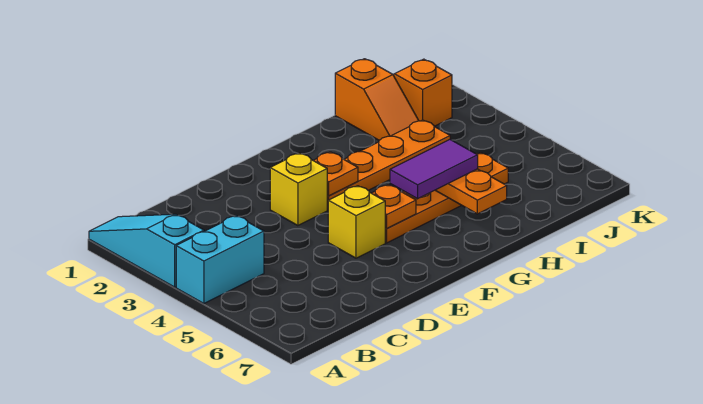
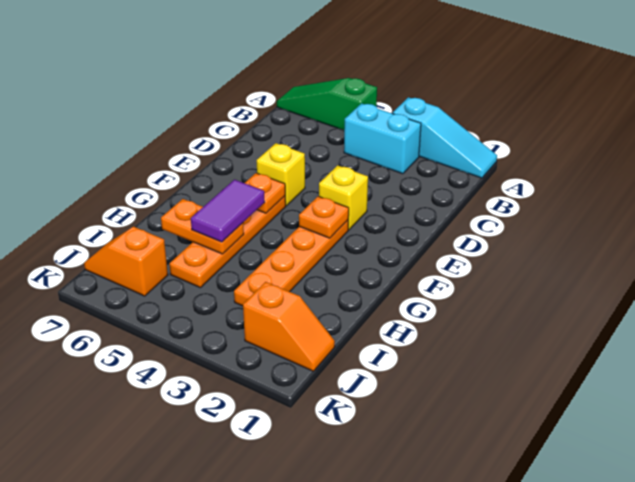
cyan 1x2 brick [176,216,264,304] -> cyan 1x2 brick turned to [344,103,421,174]
none -> green 1x3 slope [277,78,377,130]
orange 1x2 slope [335,59,419,140] -> orange 1x2 slope moved to [84,227,168,296]

